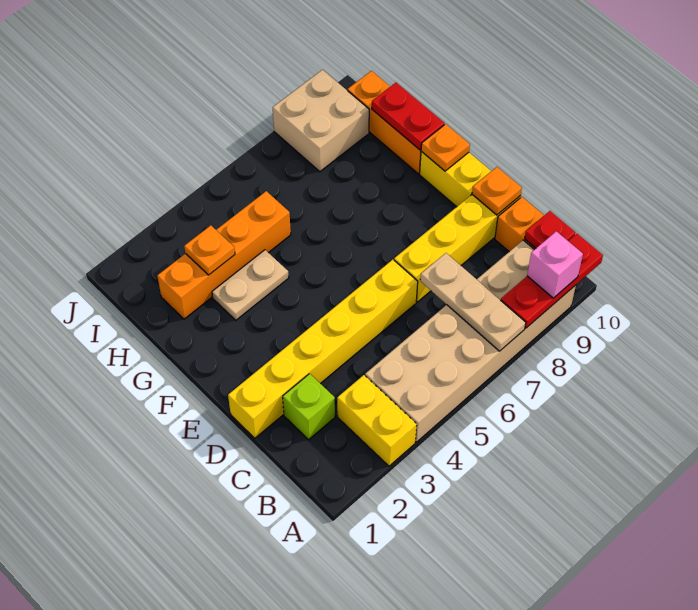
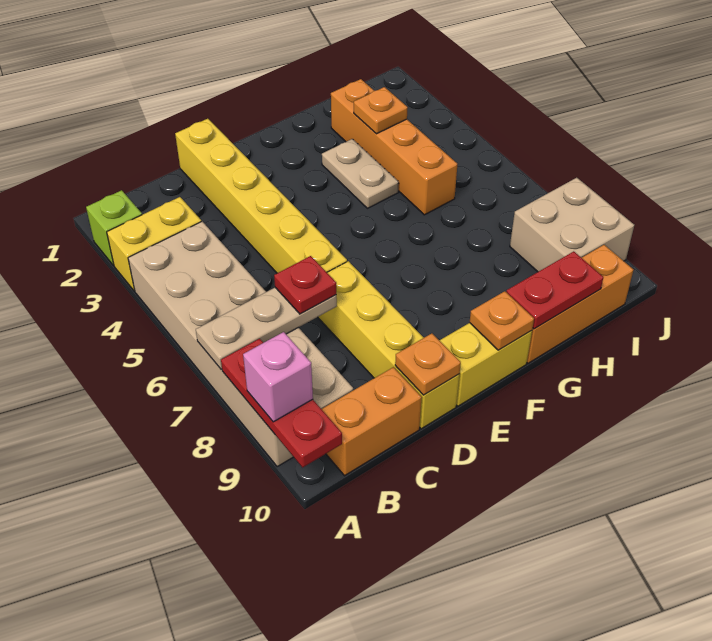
red 1x1 plate [525,211,576,248] -> red 1x1 plate moved to [274,256,336,314]
lime 1x1 brick [283,374,335,439] -> lime 1x1 brick moved to [86,190,142,265]

